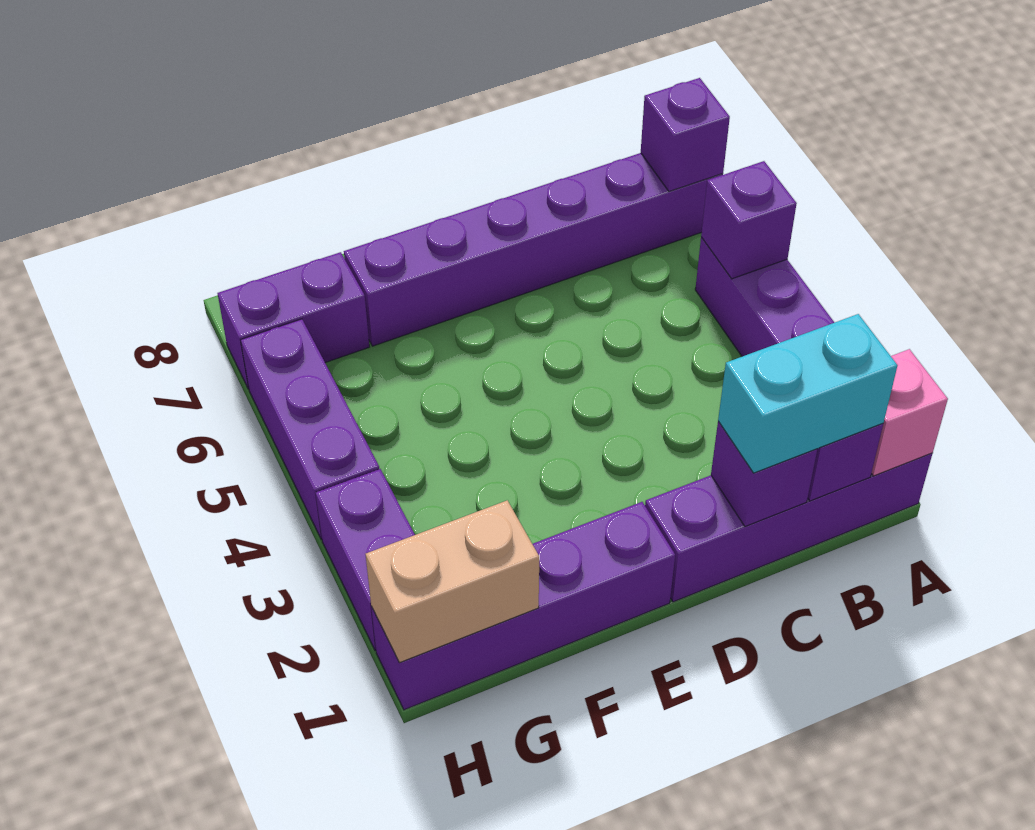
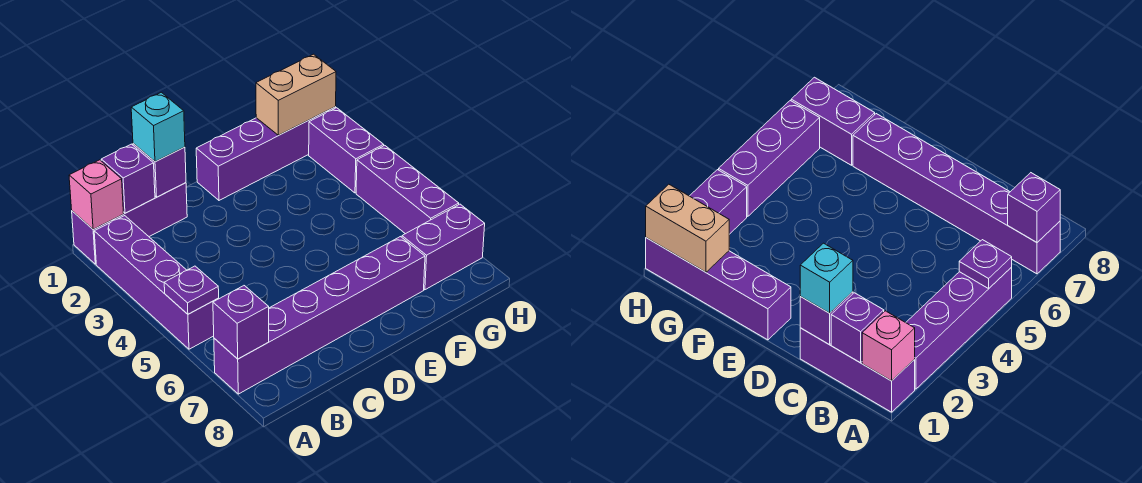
purple 1x4 brick [645,453,932,602] -> purple 1x3 brick [72,183,187,264]
purple 1x1 brick [701,161,797,279] -> purple 1x1 plate [164,266,219,314]
cyan 1x2 brick [718,314,897,473] -> cyan 1x1 brick [131,92,185,162]

